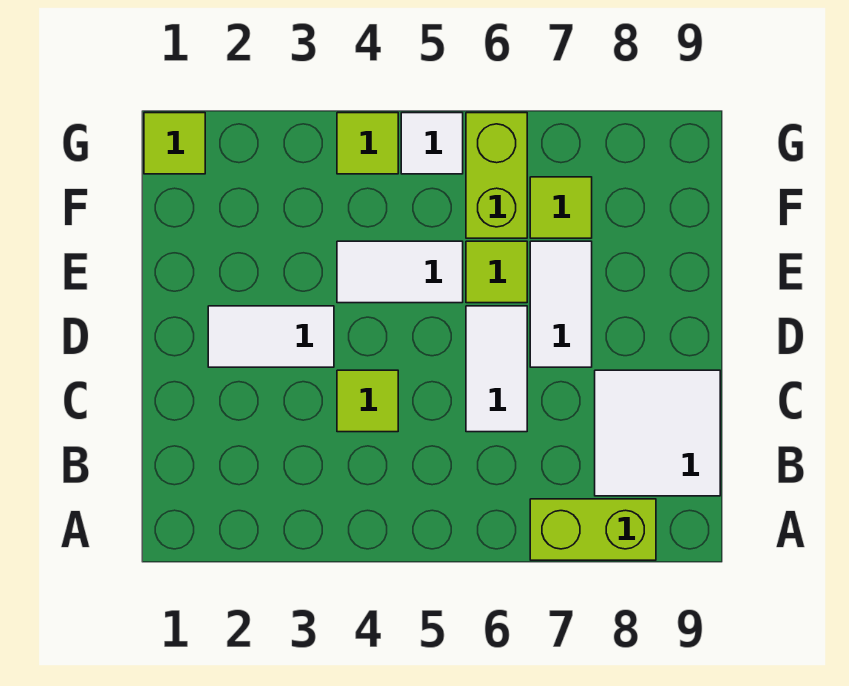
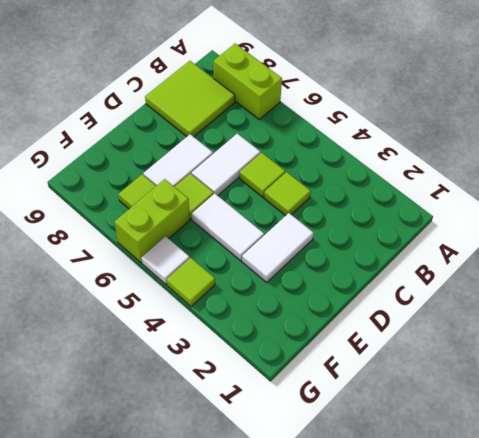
white 2x2 tile [595,370,720,496] -> lime 2x2 tile [145,61,235,137]
white 1x2 tile [208,306,334,367] -> white 1x2 tile turned to [242,213,314,282]
lime 1x1 tile [144,113,205,174] -> lime 1x1 tile moved to [239,153,285,197]

